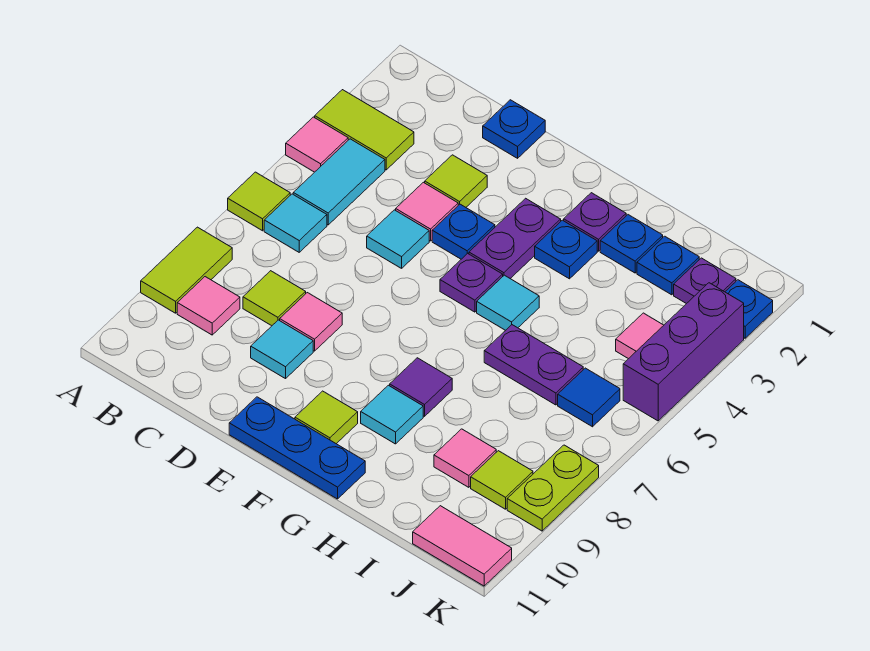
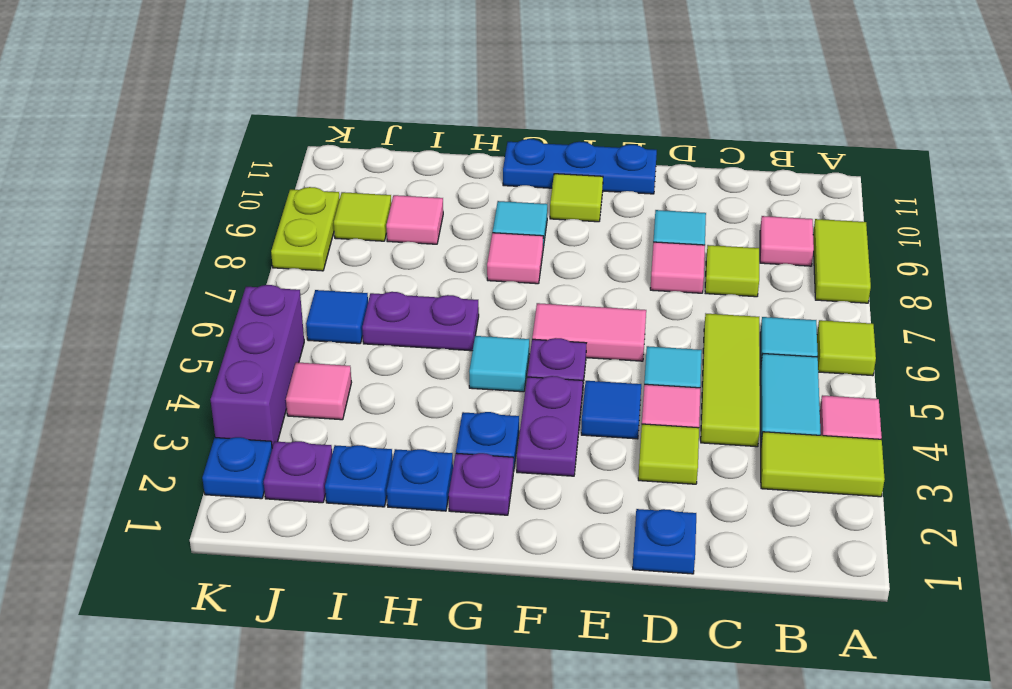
none -> lime 1x3 tile [701,314,760,447]
blue 1x1 plate [432,204,495,259] -> blue 1x1 tile [581,381,641,439]
purple 1x1 tile [390,358,452,416] -> pink 1x1 tile [487,233,543,284]
pink 1x2 tile [413,506,512,586] -> pink 1x2 tile moved to [532,303,646,361]

